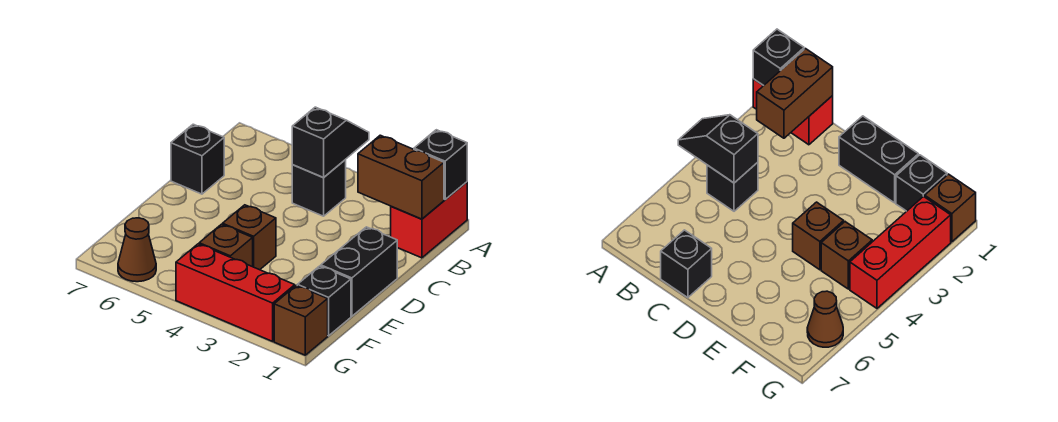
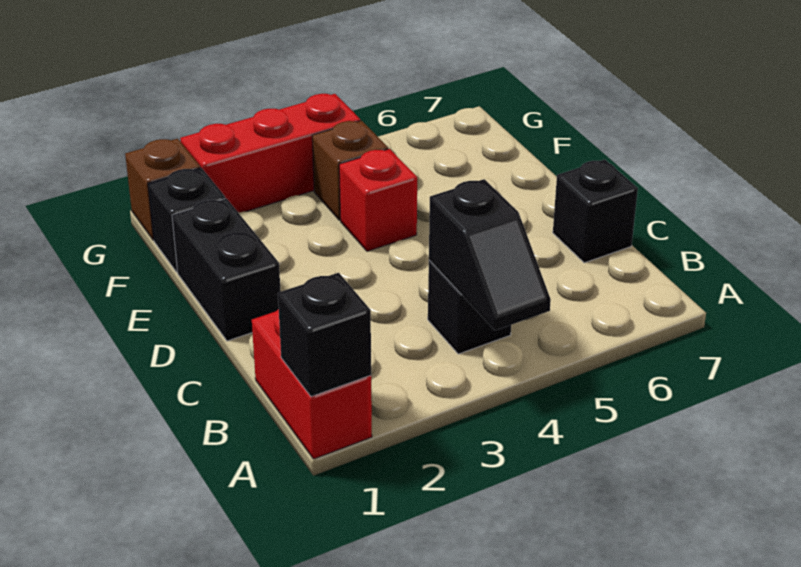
brown 1x2 brick [358,135,444,219] -> none
brown 1x1 brick [223,205,276,270] -> red 1x1 brick [339,149,417,251]
brown 1x1 cone [118,218,156,282] -> none

